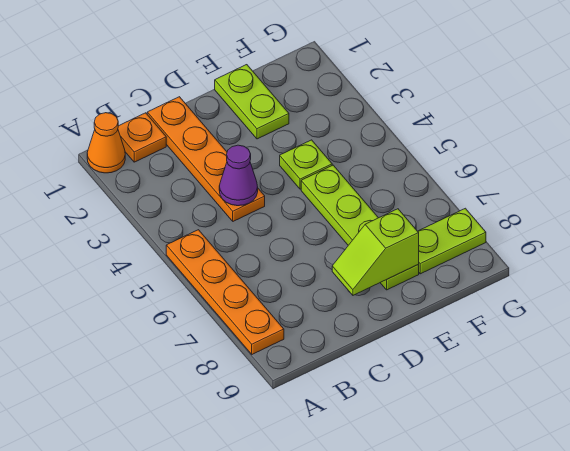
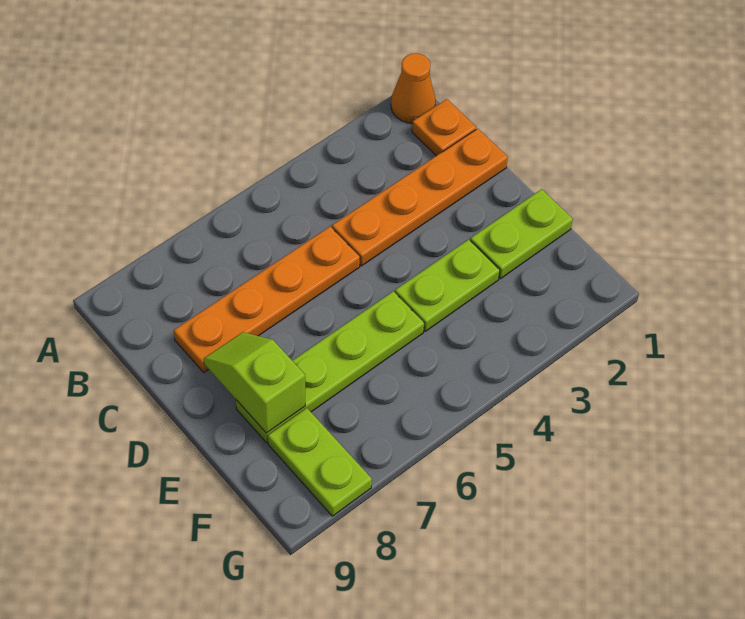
orange 1x4 plate [166,230,284,354] -> orange 1x4 plate moved to [174,227,360,372]
purple 1x1 cone [219,145,258,206] -> none
lime 1x1 plate [280,140,332,189] -> lime 1x2 plate [395,239,500,332]

